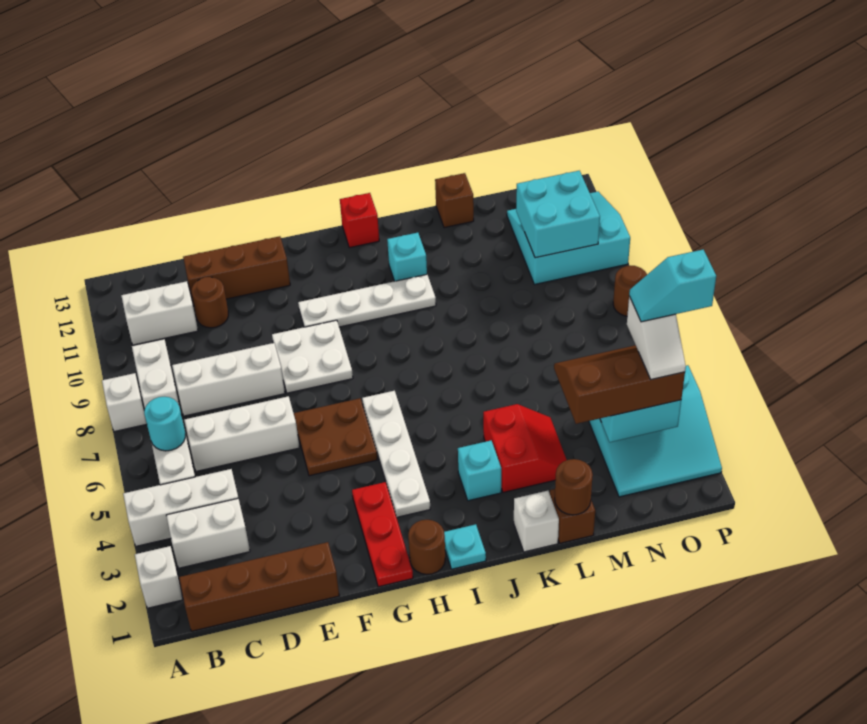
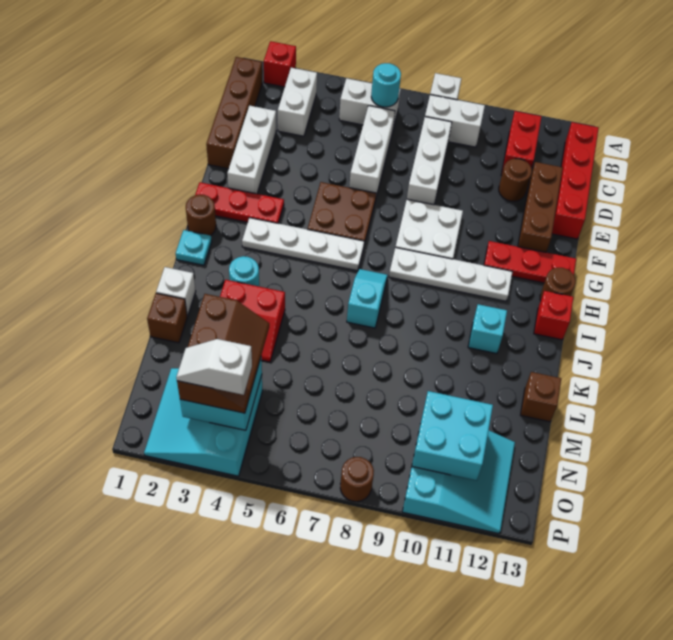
white 1x1 brick [135,546,183,608] -> red 1x1 brick [264,41,296,87]
white 1x3 brick [123,469,238,546] -> white 1x3 brick moved to [227,106,276,194]
white 1x2 brick [121,281,198,345] -> red 1x2 brick [501,111,541,176]
none -> red 1x4 brick [552,122,599,239]
white 1x4 plate [298,275,436,327] -> white 1x4 plate turned to [389,247,512,301]
none -> red 1x3 plate [484,241,576,283]
cyan 1x1 brick [458,441,501,501] -> cyan 1x1 round brick [229,256,259,286]
brown 1x1 round brick [555,459,593,515] -> brown 1x1 round brick moved to [540,268,576,301]
cyan 1x2 slope [629,250,716,322] -> cyan 1x2 slope moved to [347,269,387,328]

